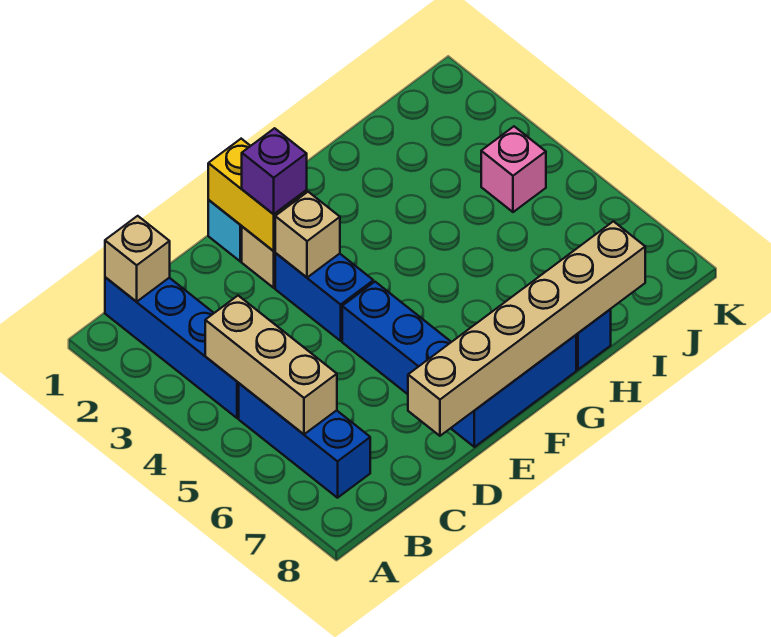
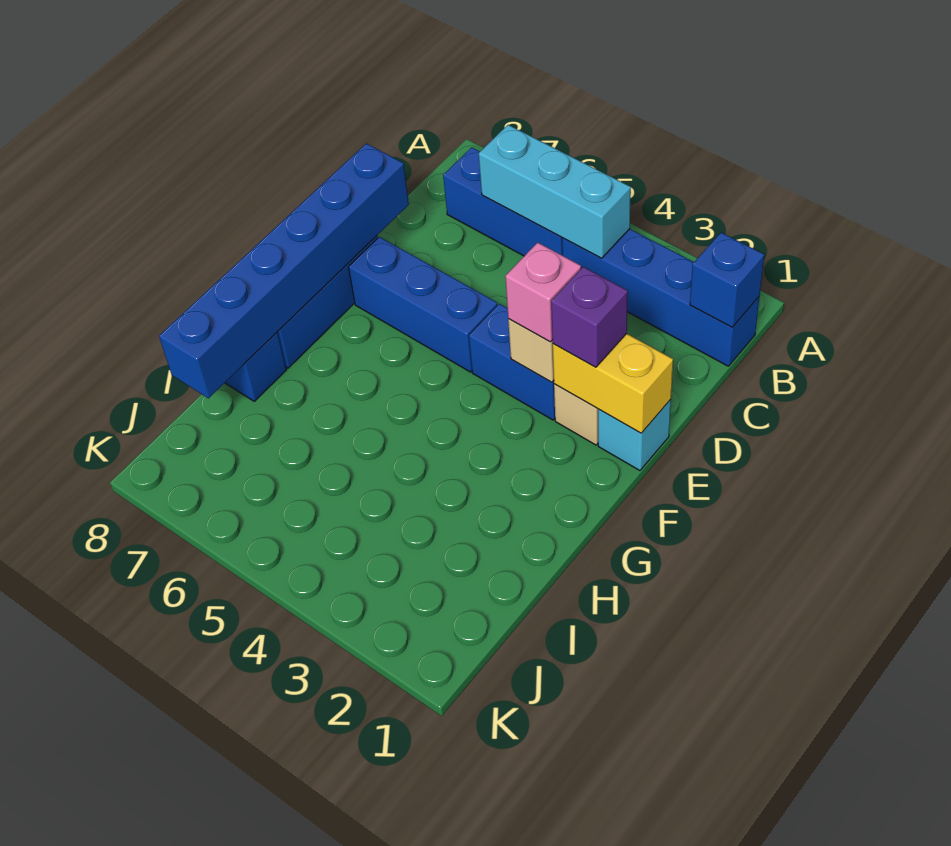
tan 1x1 brick [105,216,170,302] -> blue 1x1 brick [690,233,764,327]
tan 1x3 brick [205,296,337,434] -> cyan 1x3 brick [479,125,631,258]
tan 1x6 brick [408,221,645,436] -> blue 1x6 brick [159,143,409,398]
pink 1x1 brick [481,127,546,212] -> pink 1x1 brick moved to [505,242,581,342]

